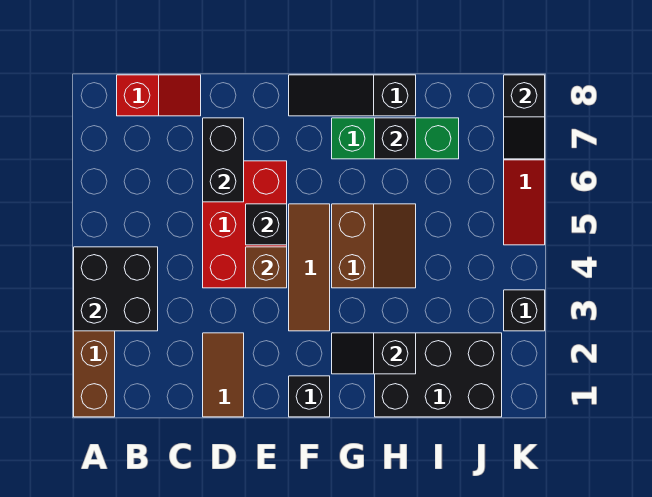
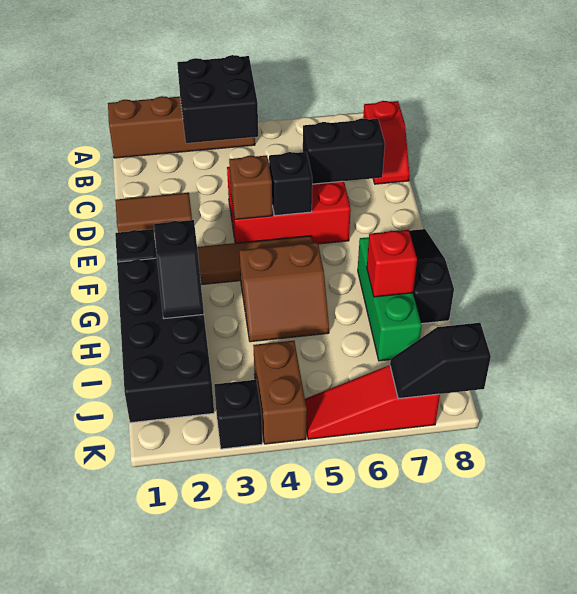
black 1x2 slope [332,333,416,374] -> black 1x2 slope turned to [154,220,204,319]
black 2x3 brick [375,333,502,417] -> black 2x4 brick [117,258,214,423]
black 1x1 brick [375,118,416,159] -> red 1x1 brick [367,230,417,297]
none -> brown 1x2 brick [253,341,307,444]

